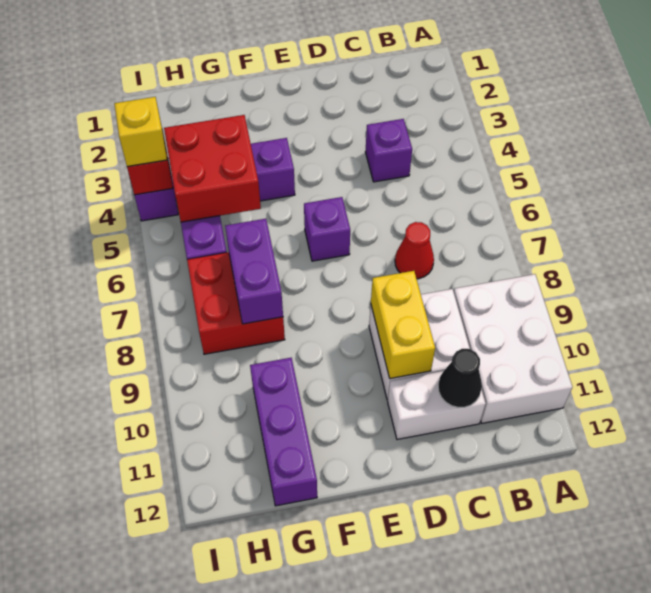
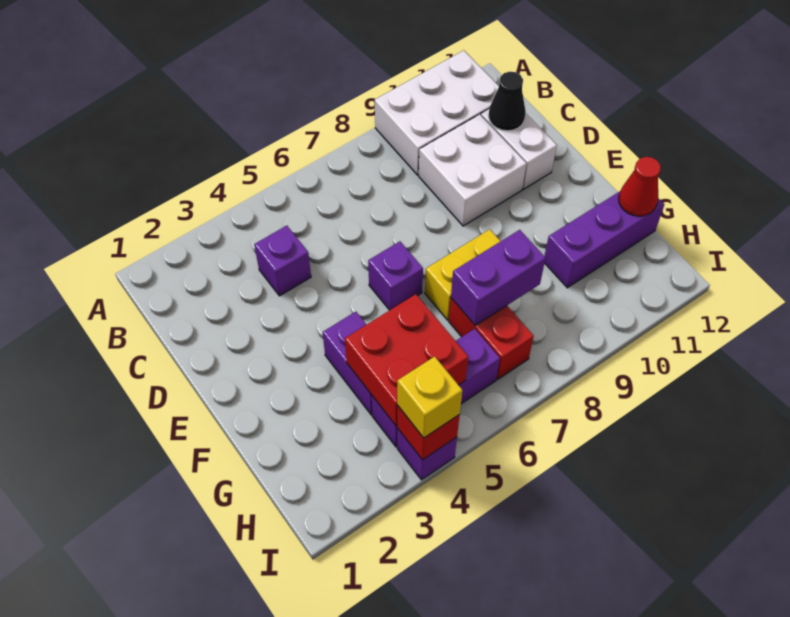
red 1x1 cone [395,222,434,279] -> red 1x1 cone moved to [619,157,661,216]
yellow 1x2 brick [371,271,435,379] -> yellow 1x2 brick moved to [425,229,501,320]
red 2x2 brick [187,252,285,354] -> red 1x2 brick [449,298,534,379]

